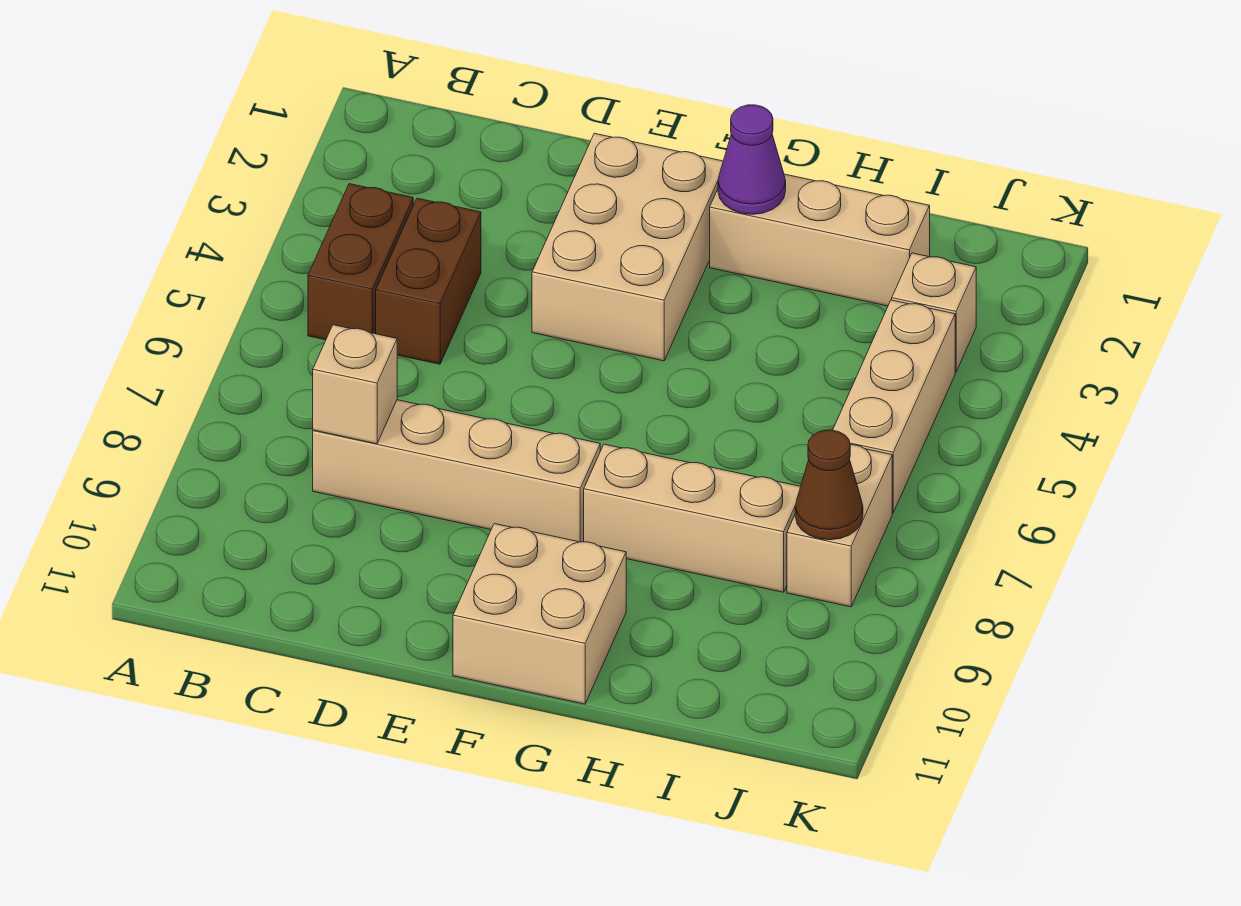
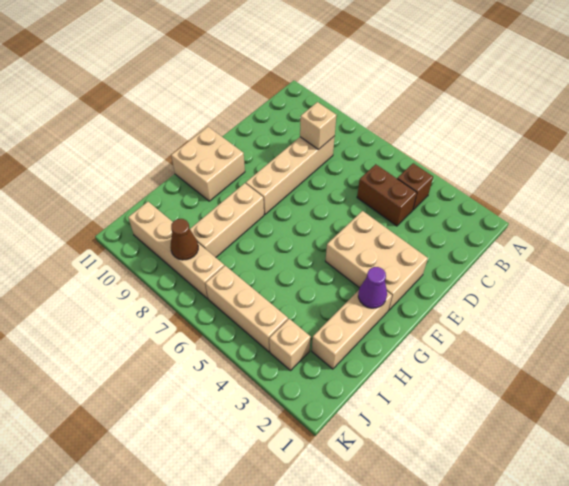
brown 1x2 brick [308,184,413,340] -> brown 1x1 brick [397,163,433,210]
tan 1x2 brick [787,445,892,607] -> tan 1x4 brick [128,202,224,298]

